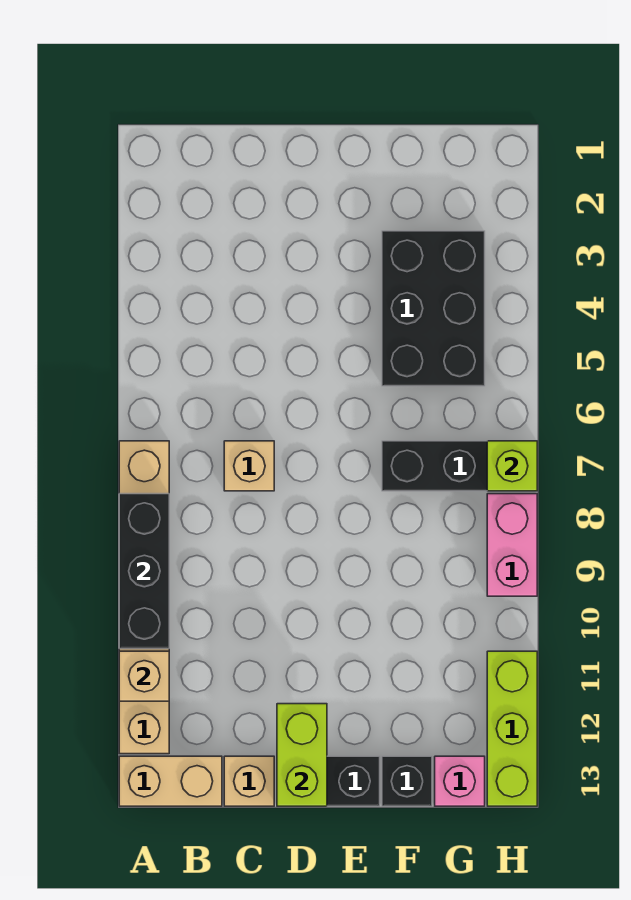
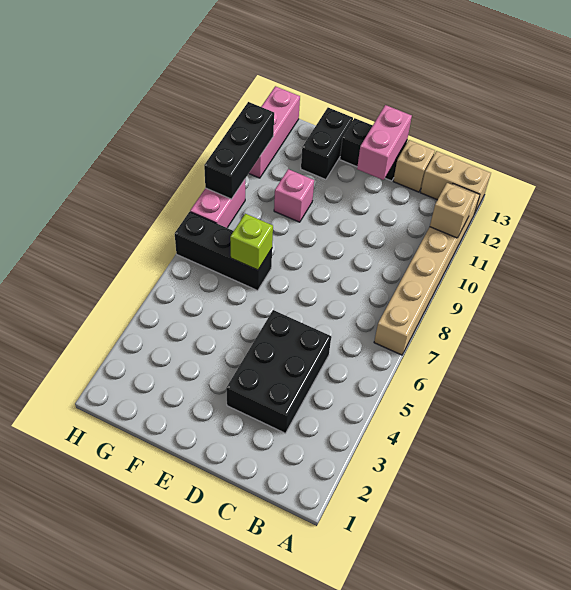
black 1x3 brick [119,494,169,649] -> black 1x3 brick moved to [204,102,274,199]
tan 1x1 brick [224,441,274,491] -> none
lime 1x2 brick [277,704,327,806] -> pink 1x2 brick [357,105,412,180]
black 2x3 brick [382,231,485,386] -> black 2x3 brick moved to [226,310,331,433]
black 1x1 brick [382,756,432,806] -> black 1x2 brick [301,108,353,180]
pink 1x1 brick [435,756,485,806] -> pink 1x1 brick moved to [274,169,314,222]
lime 1x1 brick [487,441,537,491] -> lime 1x1 brick moved to [230,214,273,270]
lime 1x3 brick [487,651,537,806] -> pink 1x3 brick [249,86,300,178]

